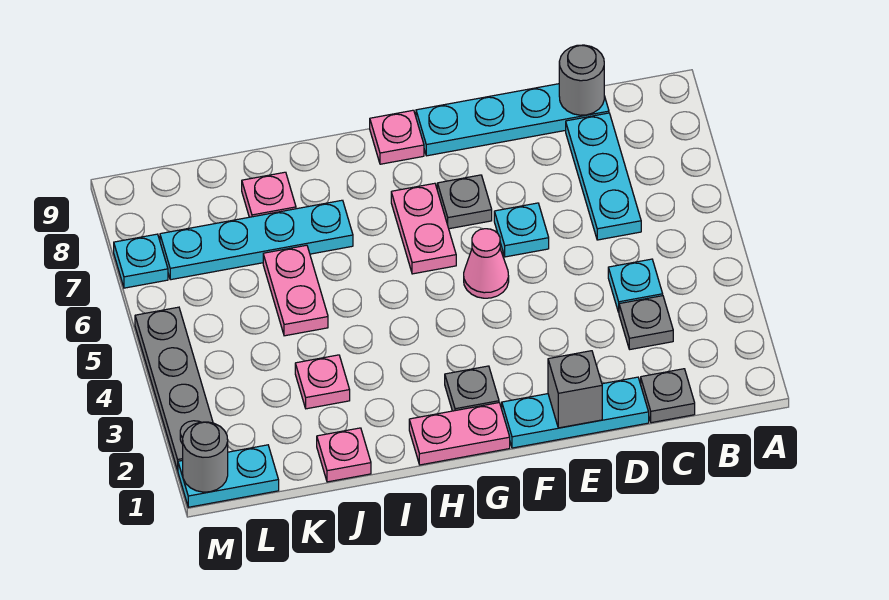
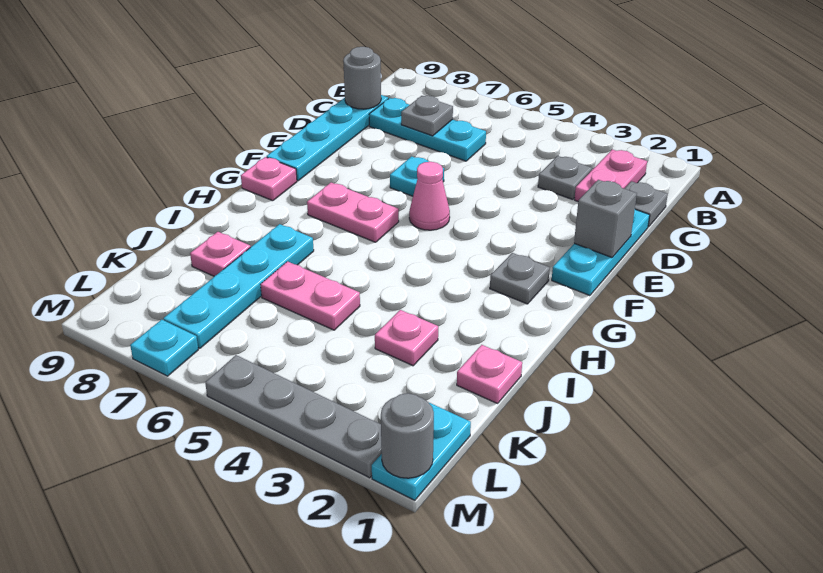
cyan 1x1 plate [608,259,663,312] -> none
grey 1x1 plate [437,175,492,229] -> grey 1x1 plate moved to [401,96,453,136]
pink 1x2 plate [409,403,510,465] -> pink 1x2 plate moved to [574,149,647,201]

